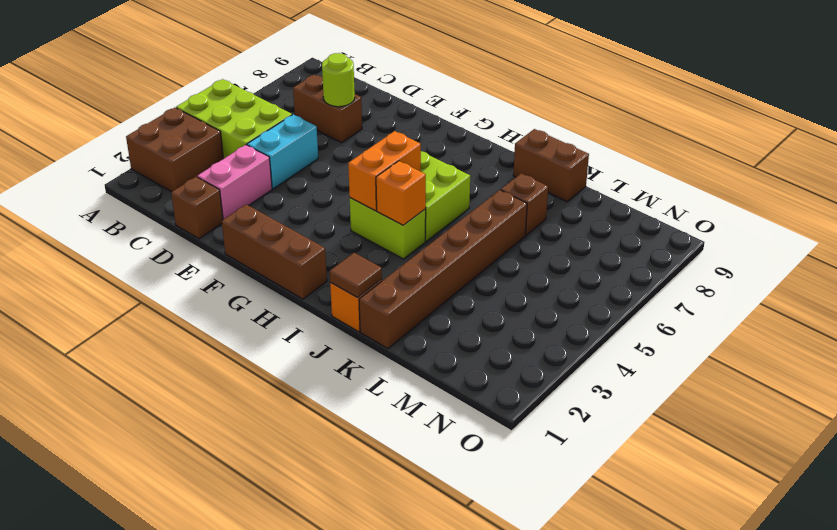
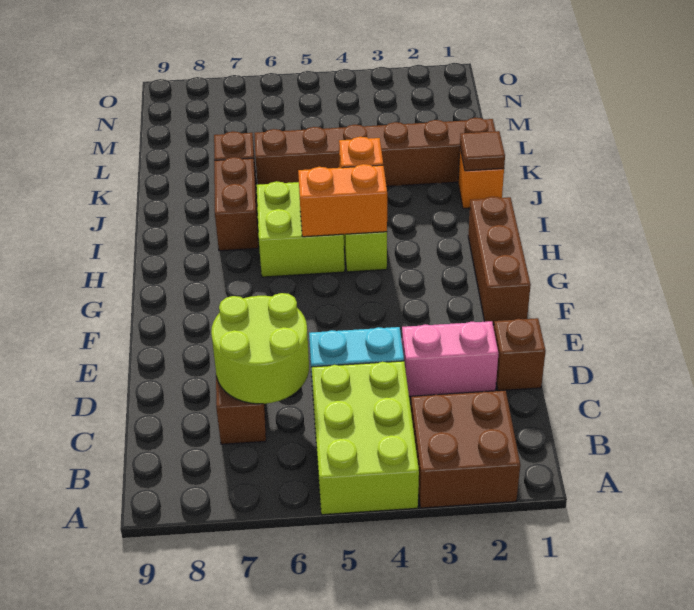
lime 1x1 round brick [322,53,355,107] -> lime 2x2 round brick [211,293,309,404]
brown 1x2 brick [513,129,589,202] -> brown 1x2 brick moved to [214,157,259,251]

